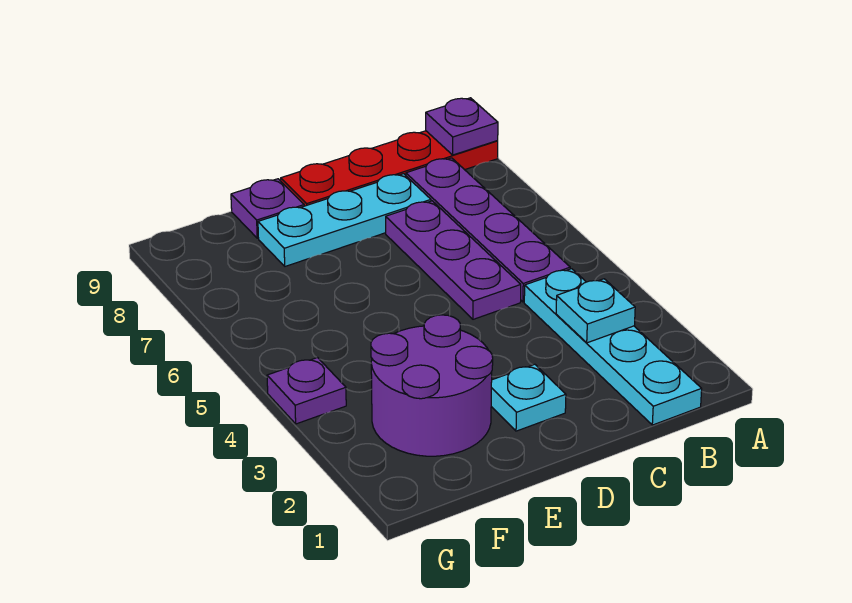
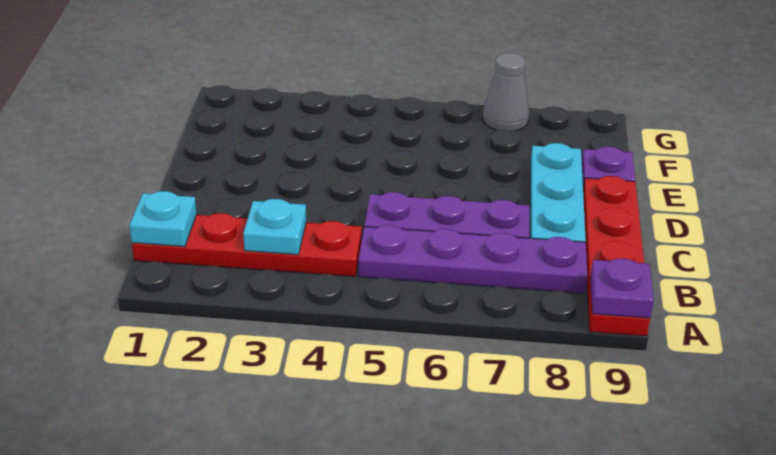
cyan 1x4 plate [524,269,702,425] -> red 1x4 plate [132,213,362,277]
cyan 1x1 plate [491,364,566,431] -> cyan 1x1 plate moved to [129,191,196,247]
purple 2x2 round brick [371,315,493,456] -> none
purple 1x1 plate [267,358,346,424] -> none
none -> grey 1x1 cone [483,53,529,131]

